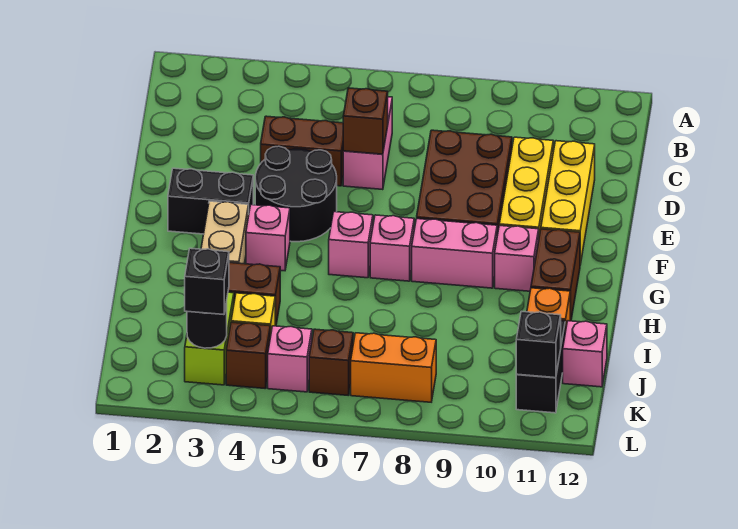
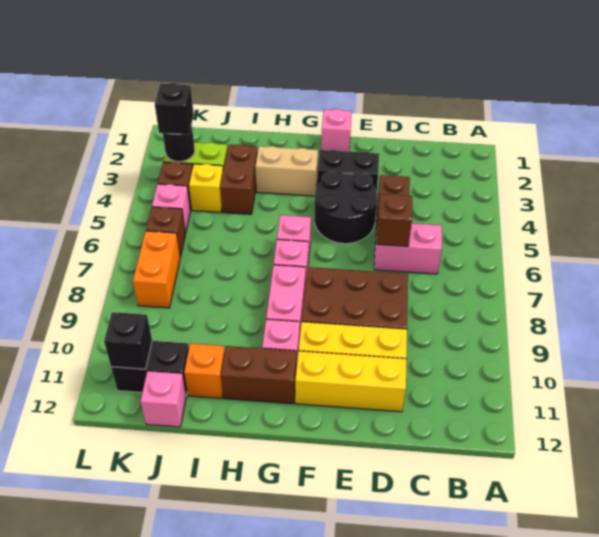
black 1x2 brick [168,168,253,234] -> black 1x2 brick turned to [317,150,379,191]
pink 1x1 brick [246,205,290,271] -> pink 1x1 brick moved to [321,109,352,152]

